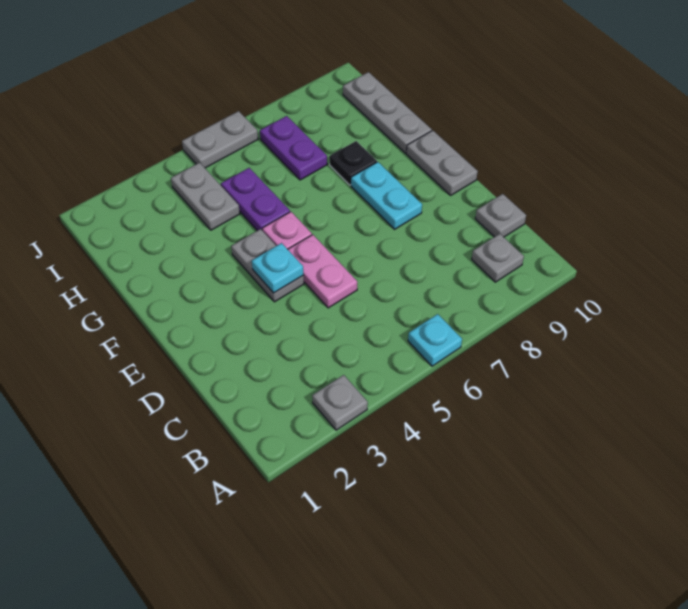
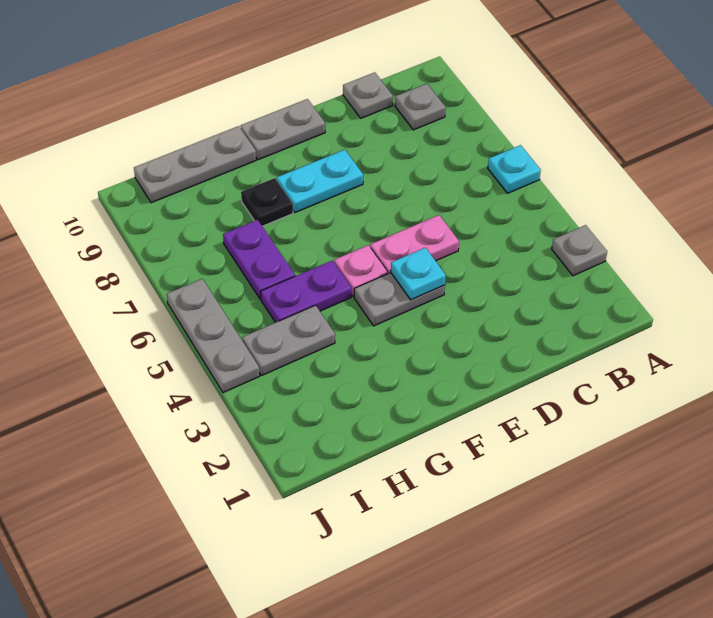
purple 1x2 plate [260,116,327,180] -> purple 1x2 plate turned to [223,220,295,299]
grey 1x2 plate [182,111,258,168] -> grey 1x3 plate [167,279,260,393]

